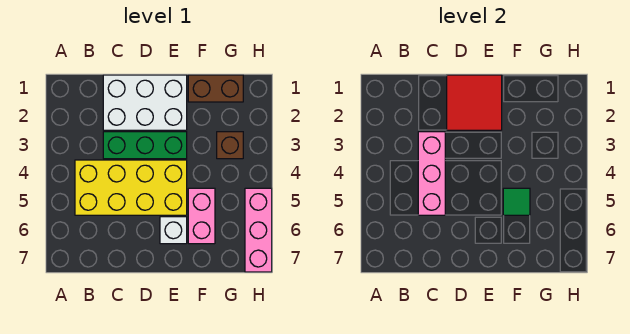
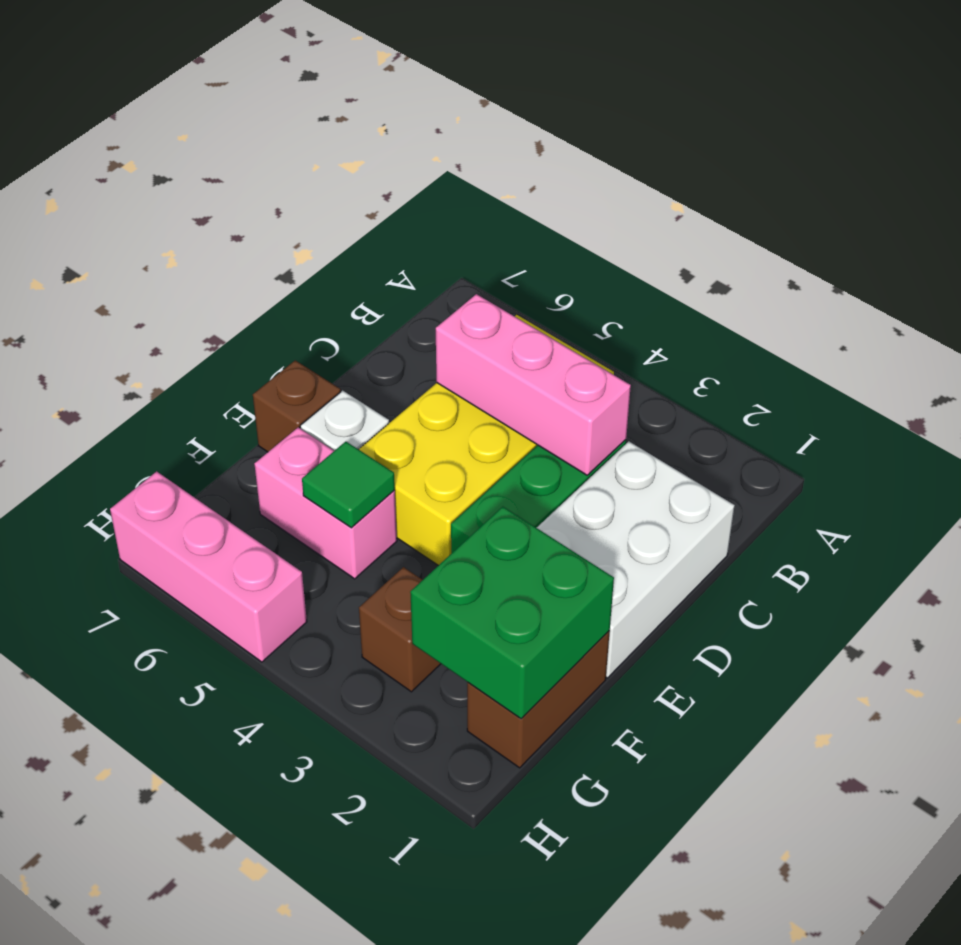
red 2x2 tile [447,75,502,130] -> none
none -> brown 1x1 brick [253,360,341,452]
none -> green 2x2 brick [410,507,614,719]

